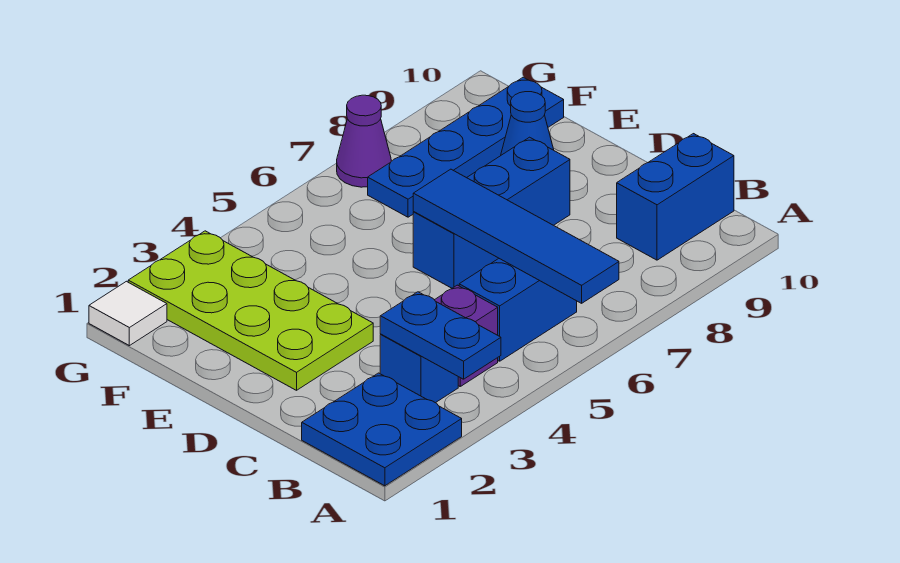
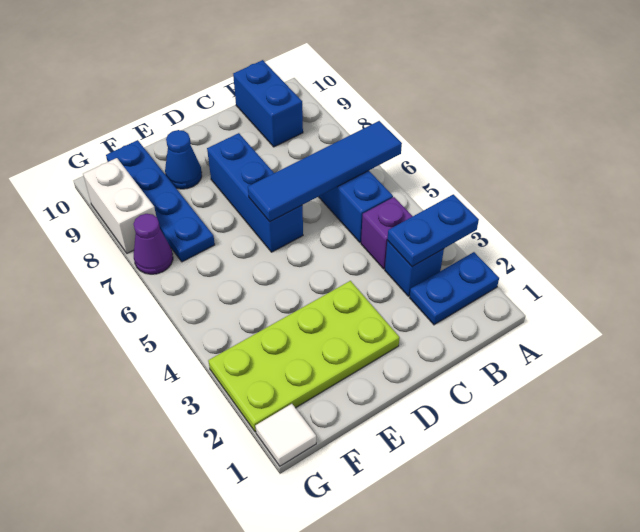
blue 2x2 plate [302,373,462,486] -> blue 1x2 plate [410,252,499,325]
none -> white 1x2 brick [83,158,156,253]

